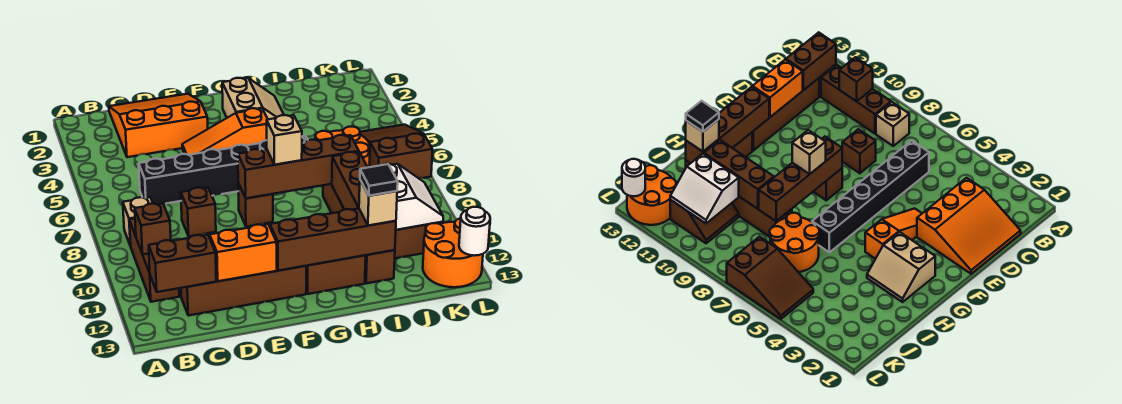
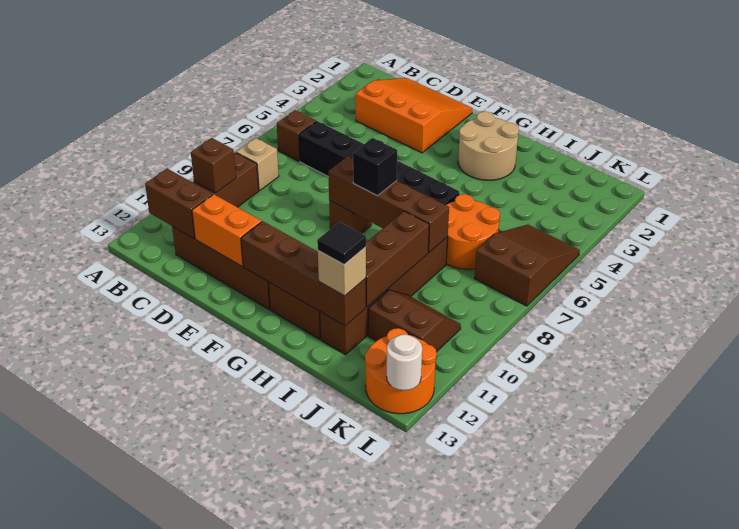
brown 1x1 brick [181,188,216,237] -> brown 1x1 brick moved to [277,110,316,161]
orange 1x3 slope [182,108,268,155] -> none
tan 2x2 slope [222,78,284,119] -> tan 2x2 round brick [458,112,519,180]
tan 1x1 brick [267,115,302,165] -> black 1x1 brick [353,138,397,196]
white 2x2 slope [384,164,443,230] -> none

